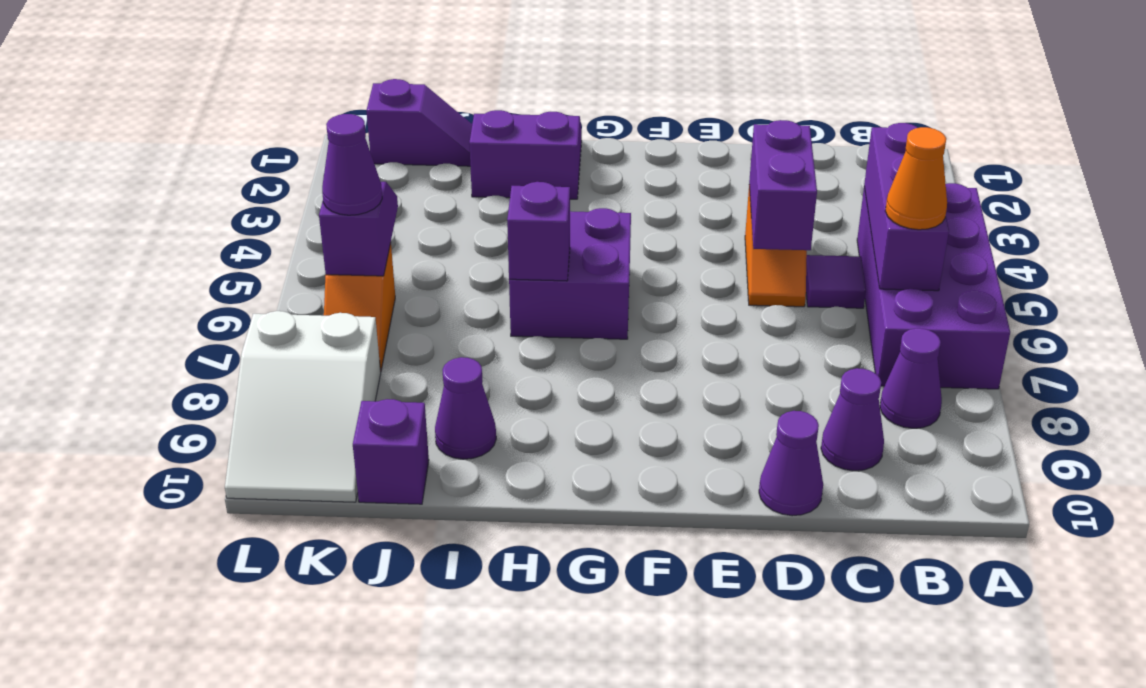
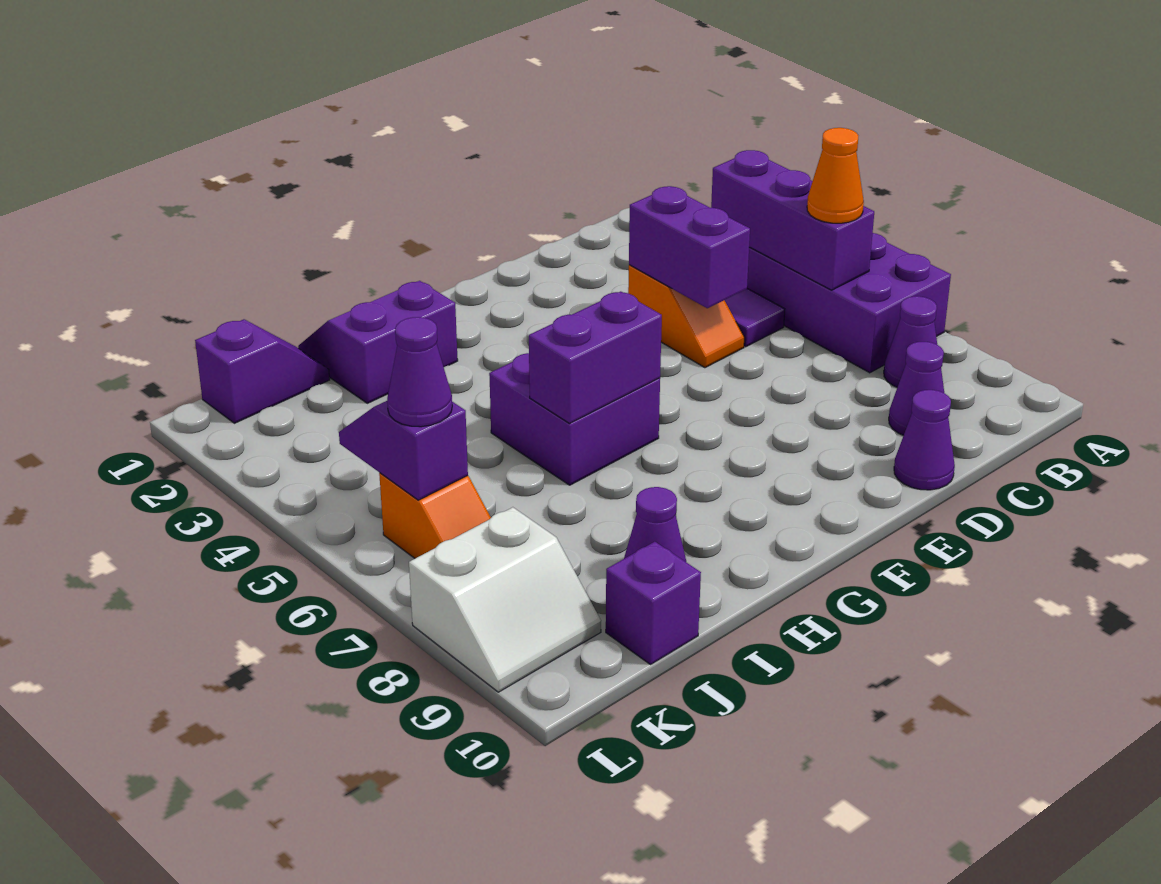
purple 1x1 brick [507,182,570,281] -> purple 1x2 brick [529,292,662,424]
white 2x3 slope [225,311,381,502] -> white 2x2 slope [409,507,601,692]

